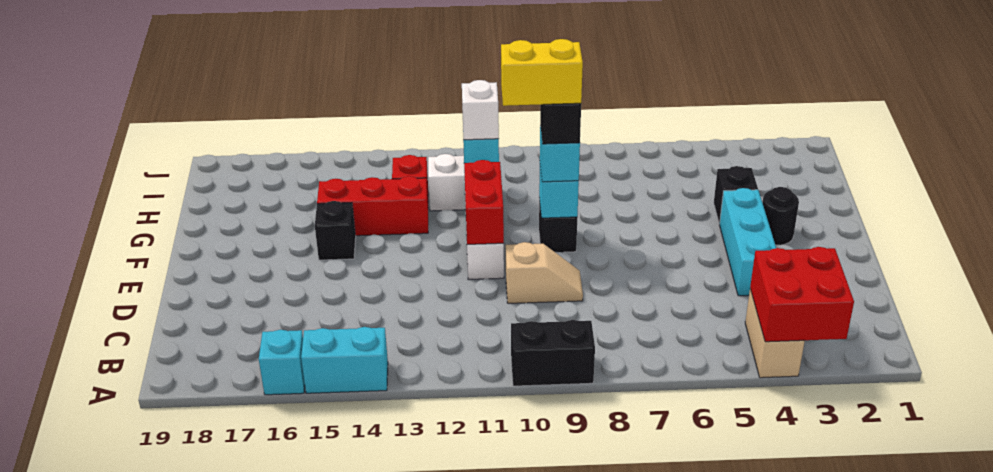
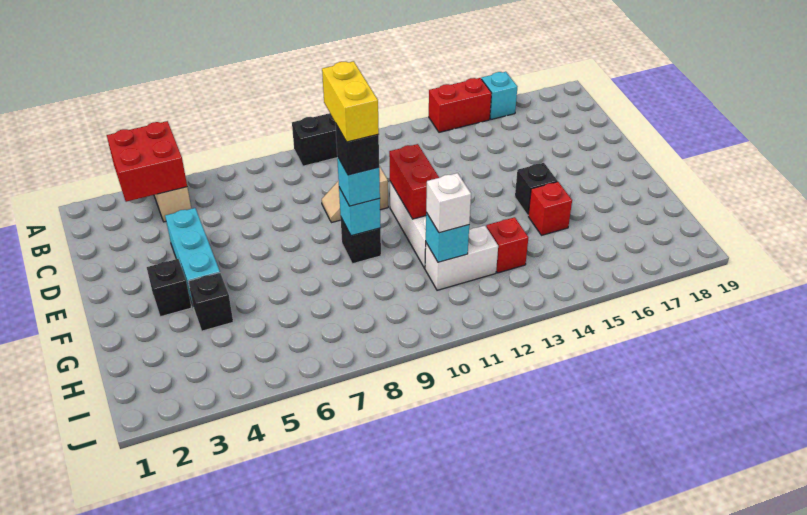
cyan 1x2 brick [301,327,388,393] -> red 1x2 brick [429,78,491,132]
black 1x1 round brick [762,187,799,245] -> black 1x1 brick [147,259,192,317]
yellow 1x2 brick [501,39,583,106] -> yellow 1x2 brick turned to [322,61,379,142]
red 1x3 brick [317,176,428,236] -> red 1x1 brick [528,182,572,235]

